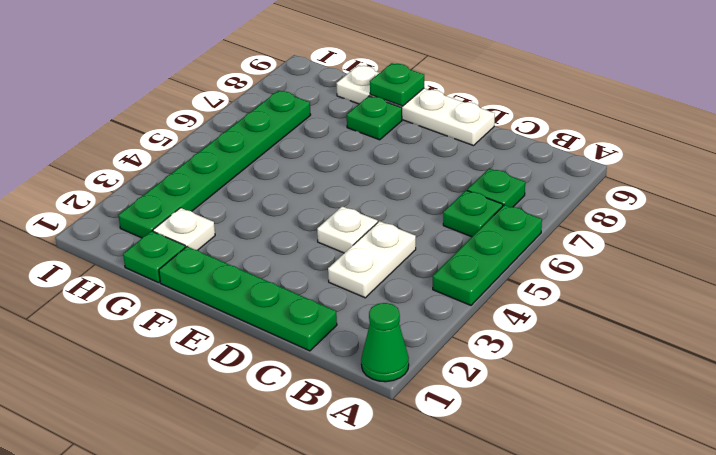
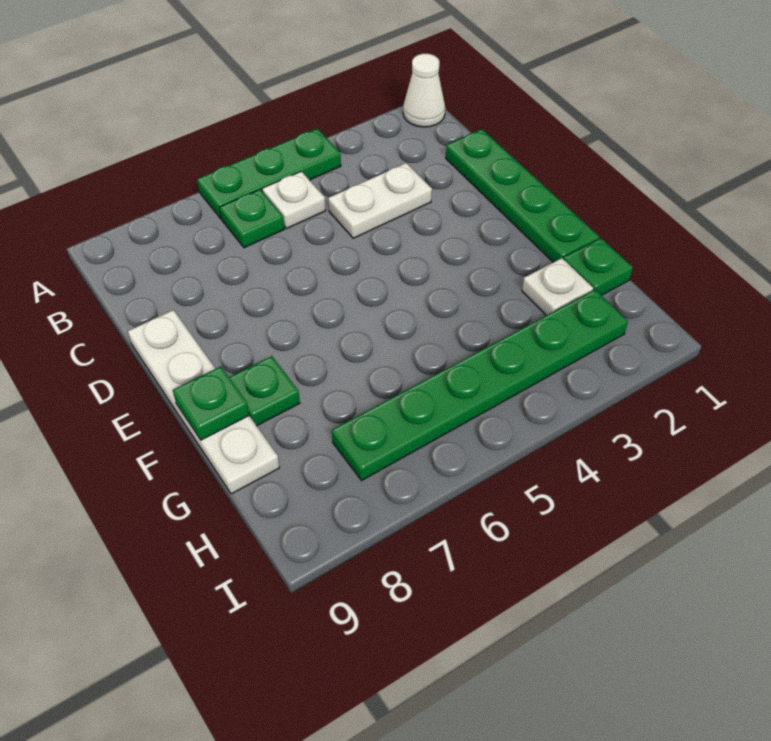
green 1x1 cone [361,303,409,382] -> white 1x1 cone [403,54,445,127]
green 1x1 plate [467,168,525,207] -> none
white 1x1 plate [317,206,378,253] -> white 1x1 plate moved to [262,171,326,229]

